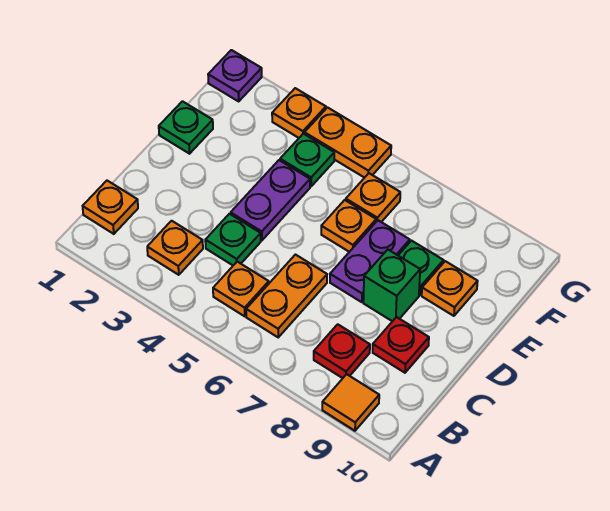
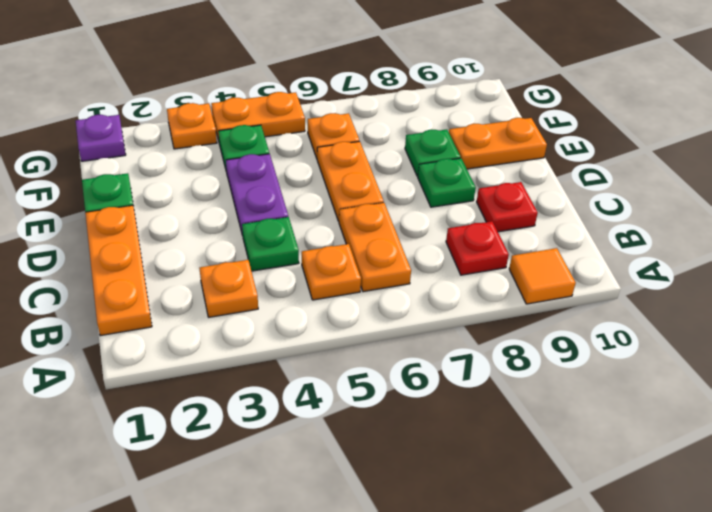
orange 1x1 plate [83,181,138,234] -> orange 1x3 plate [85,205,152,336]
purple 1x2 plate [330,220,410,302] -> none
green 1x1 brick [363,250,420,321] -> green 1x1 plate [418,158,476,207]
orange 1x1 plate [321,200,376,252] -> orange 1x2 plate [317,141,384,221]
orange 1x1 plate [422,261,478,316] -> orange 1x2 plate [449,118,547,169]

